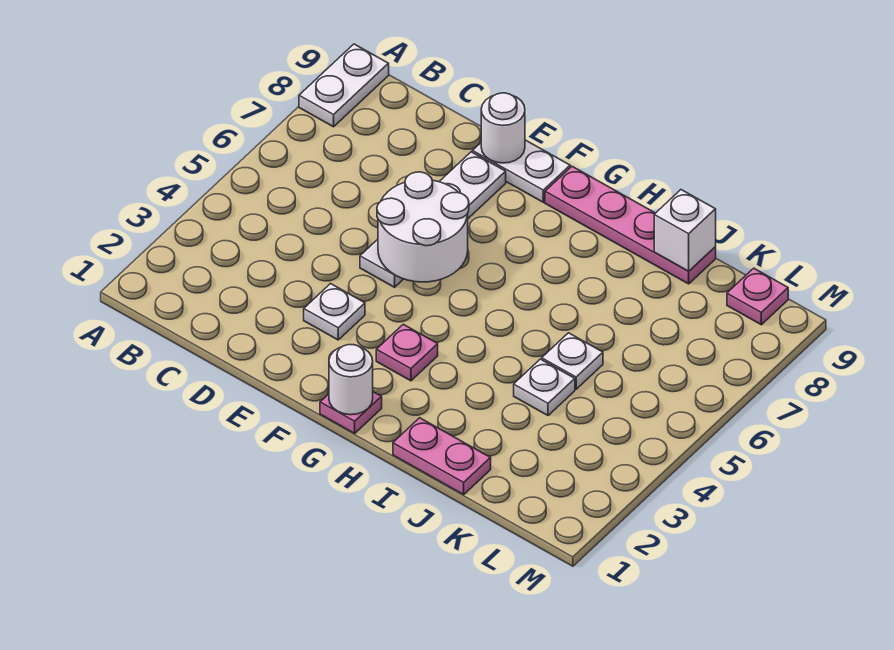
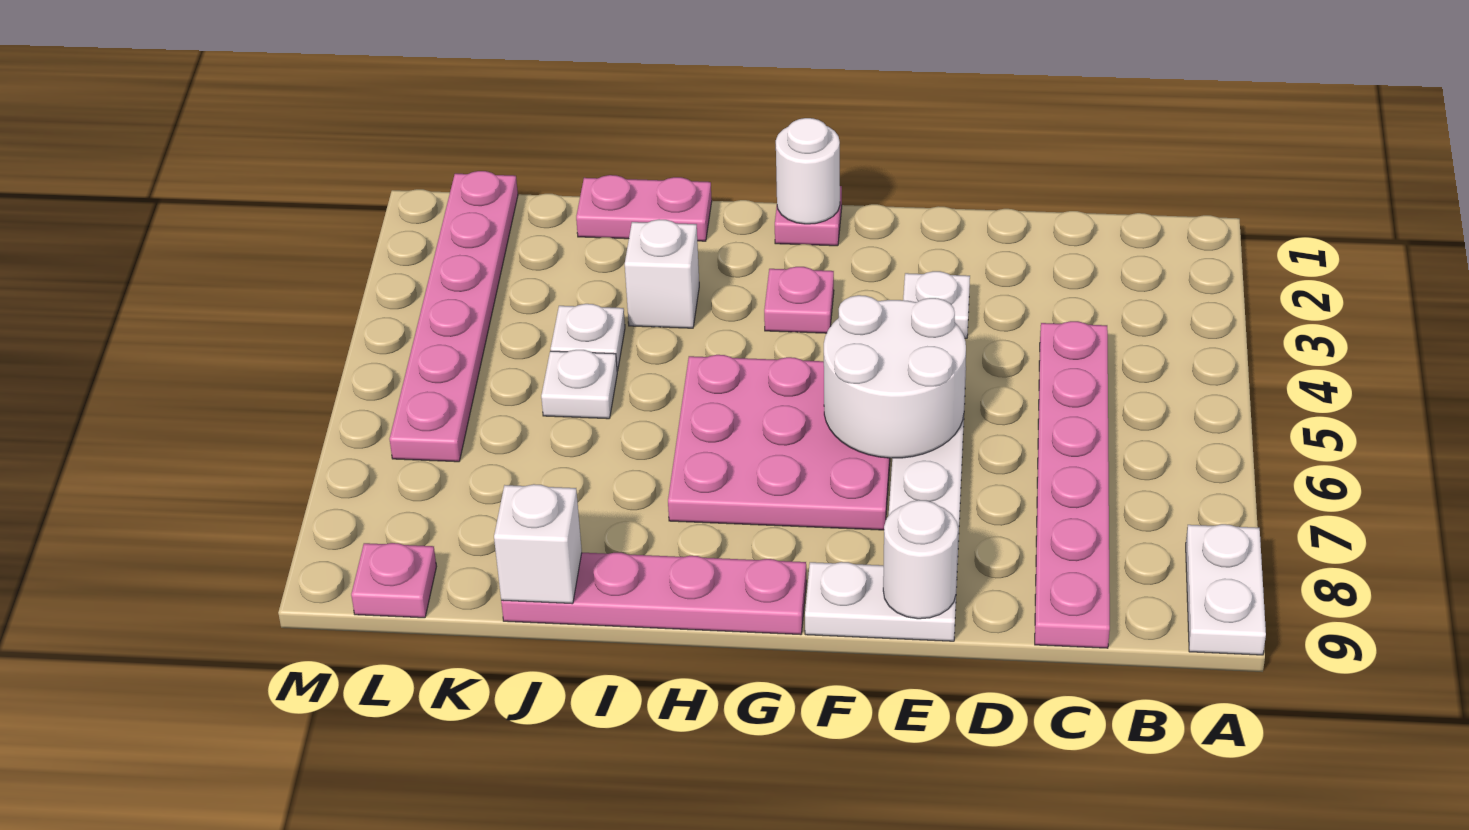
none -> pink 1x6 plate [1035,321,1110,648]
none -> pink 3x3 plate [668,355,890,530]
none -> white 1x1 brick [625,219,699,328]
none -> pink 1x6 plate [390,171,518,462]

